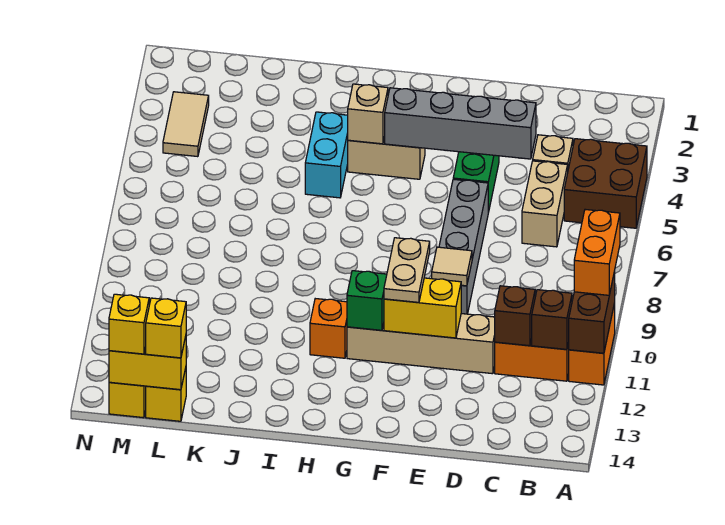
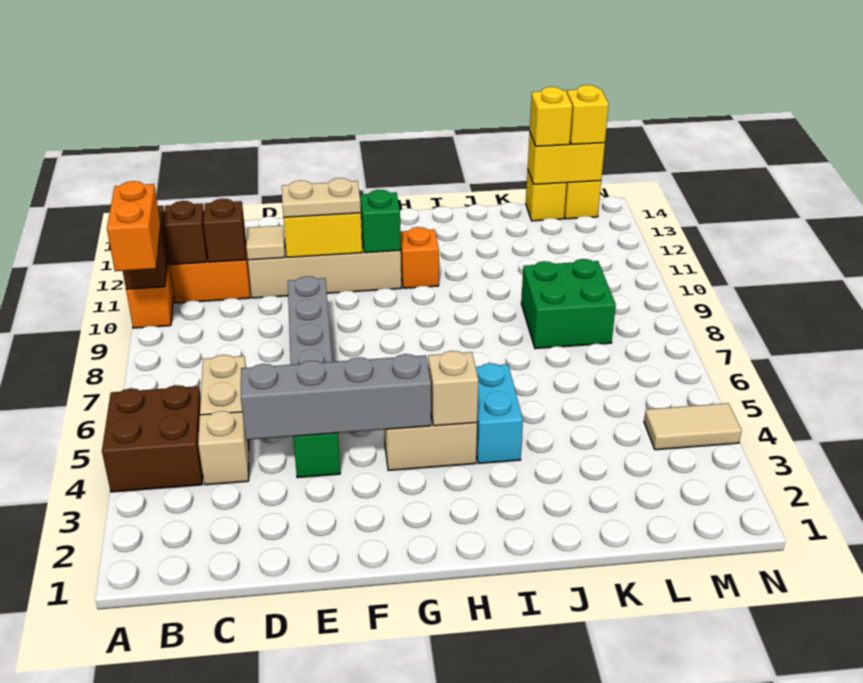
tan 1x1 tile [432,247,472,286] -> tan 1x1 tile moved to [246,225,285,260]
tan 1x2 plate [384,238,430,302] -> tan 1x2 plate turned to [282,178,361,217]
none -> green 2x2 brick [521,259,616,349]
tan 1x2 tile [163,92,209,157] -> tan 1x2 tile turned to [644,403,742,450]

